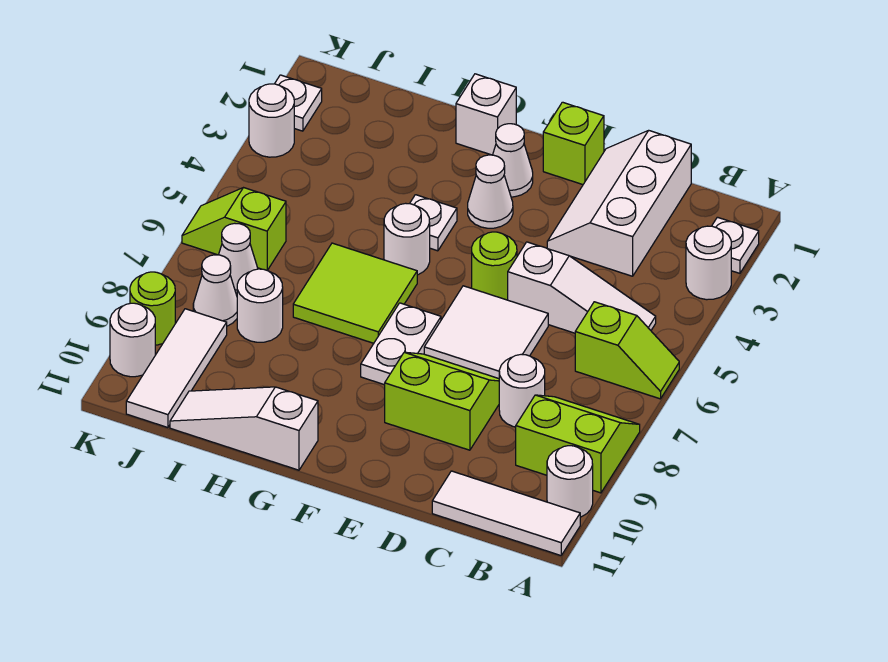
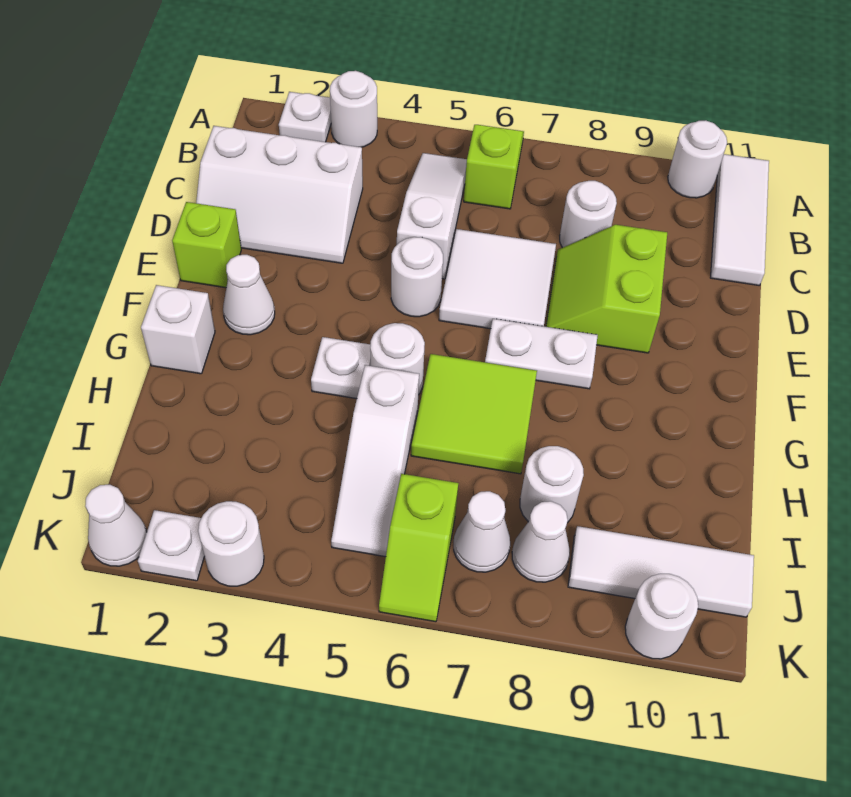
lime 2x2 slope [516,395,640,493] -> none
lime 1x1 round brick [472,232,517,300] -> white 1x1 round brick [391,237,443,317]
white 1x1 cone [468,155,513,228] -> white 1x1 cone moved to [85,485,147,566]
white 1x3 slope [170,387,318,470] -> white 1x3 slope moved to [331,365,419,557]
lime 1x1 round brick [130,272,175,345] -> none

